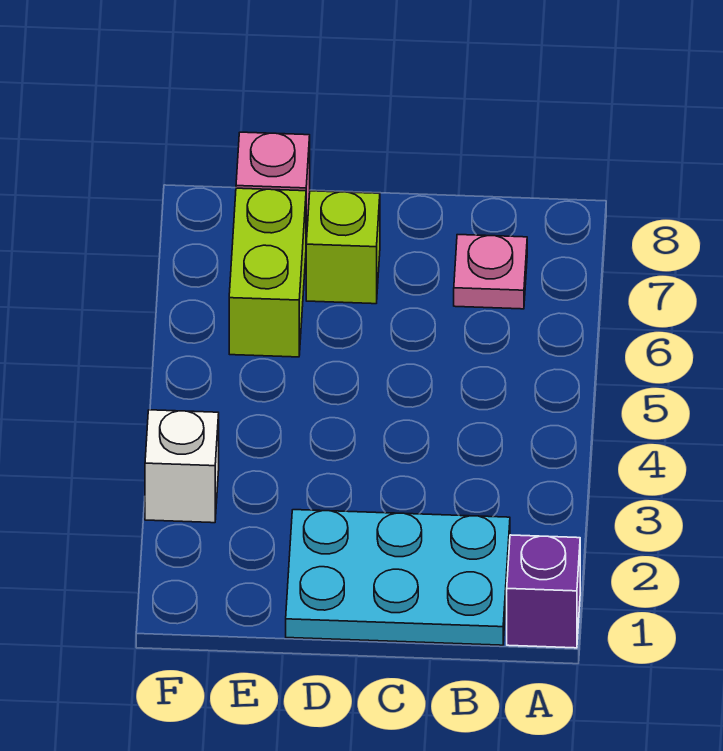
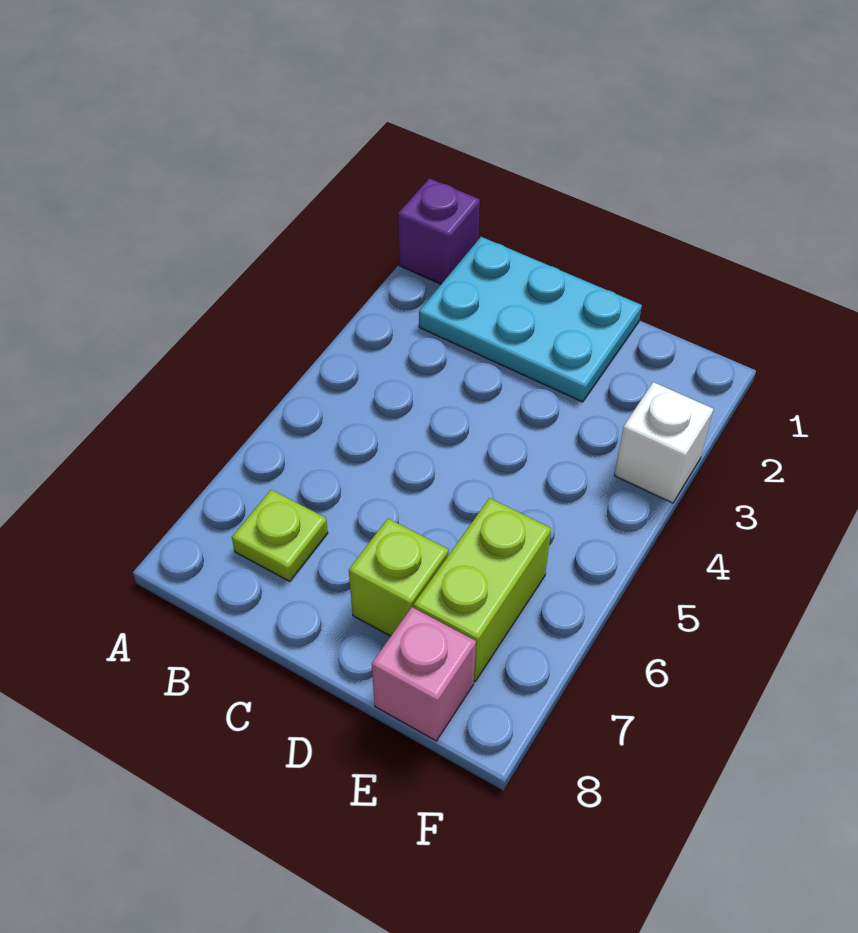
pink 1x1 plate [454,235,527,309] -> lime 1x1 plate [232,490,328,582]

